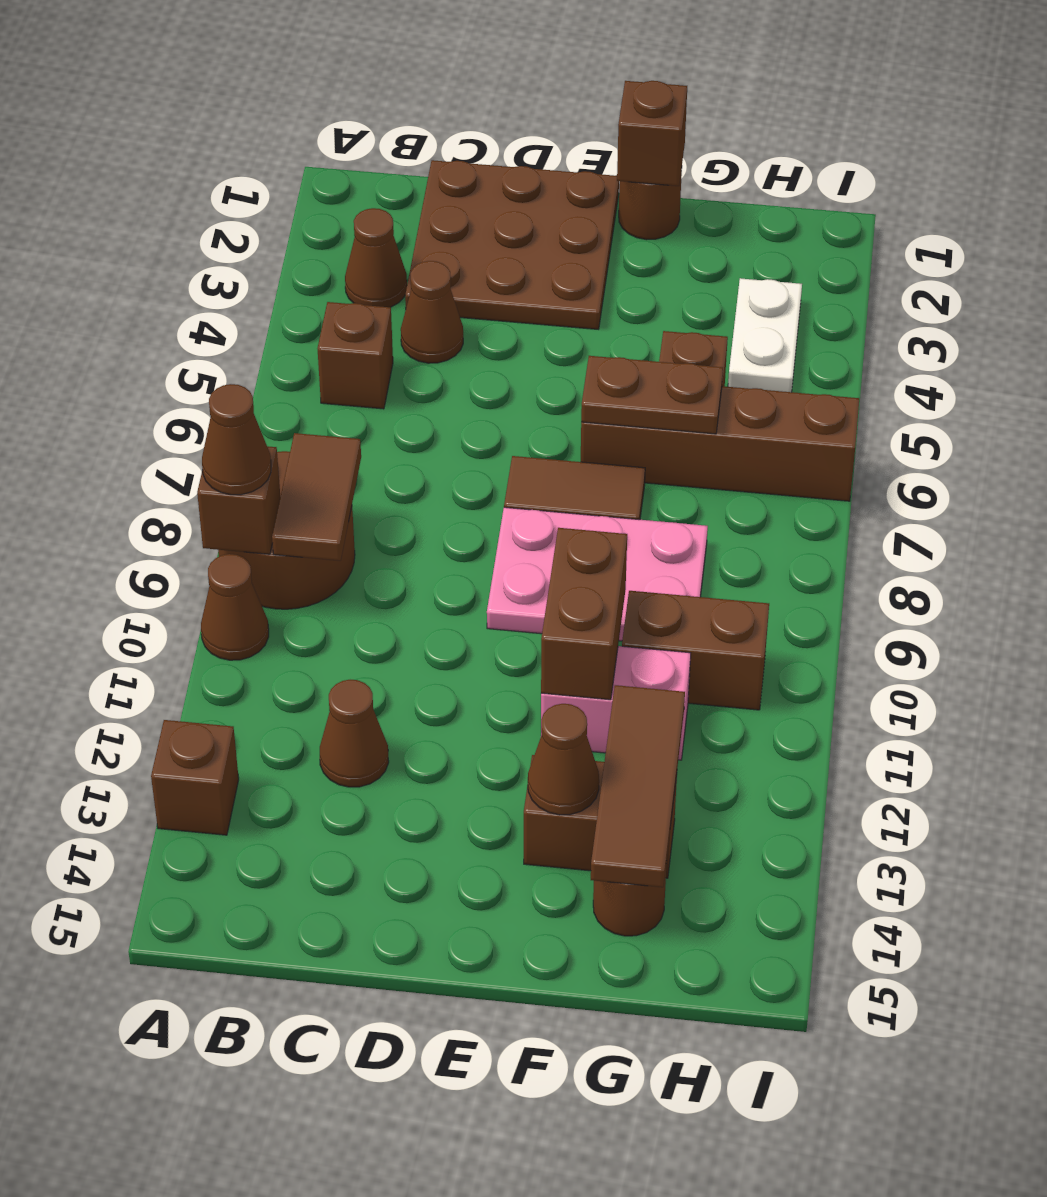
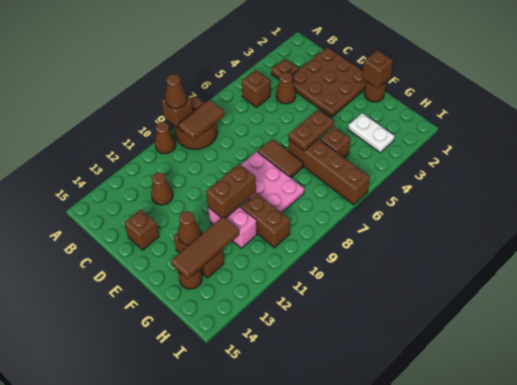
brown 1x1 brick [151,720,239,835] -> brown 1x1 brick moved to [124,209,159,250]
brown 1x1 cone [345,208,407,307] -> brown 1x1 plate [271,59,299,80]
brown 1x2 plate [581,356,723,434] -> brown 1x2 plate turned to [289,110,334,151]
white 1x2 plate [728,278,802,392] -> white 1x2 plate turned to [348,113,394,152]

